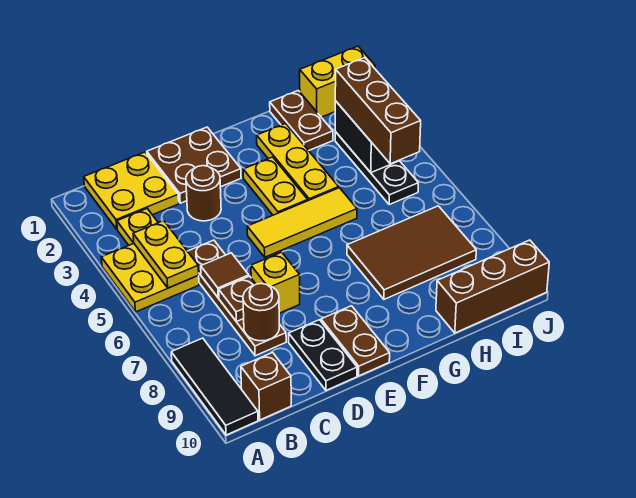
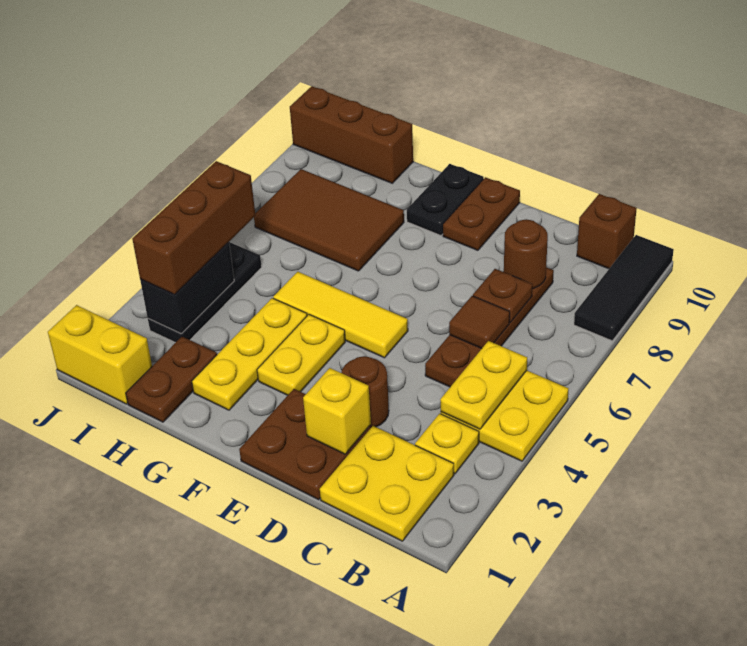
yellow 1x1 brick [251,252,300,313] -> yellow 1x1 brick moved to [303,368,371,454]
black 1x2 plate [289,320,357,390] -> black 1x2 plate moved to [407,164,484,236]

